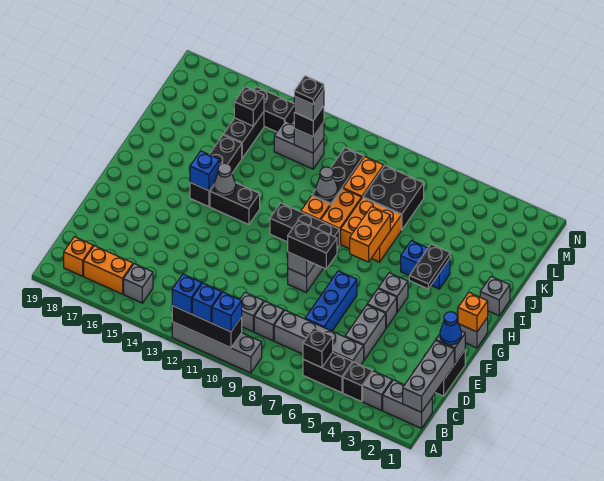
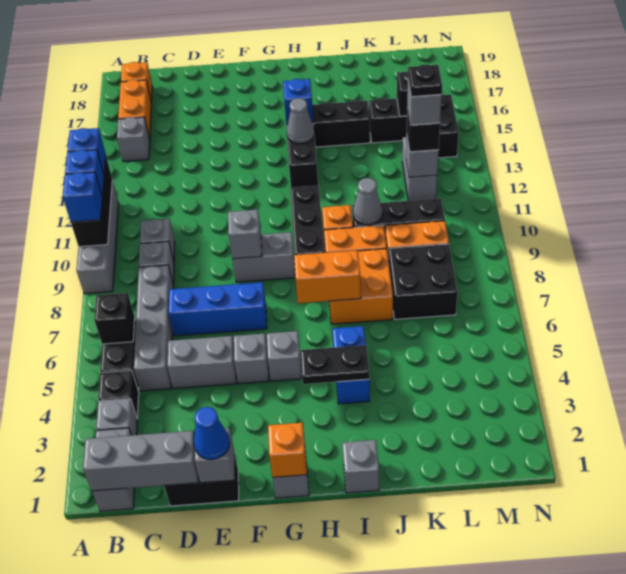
black 1x2 brick [288,221,337,269] -> none

